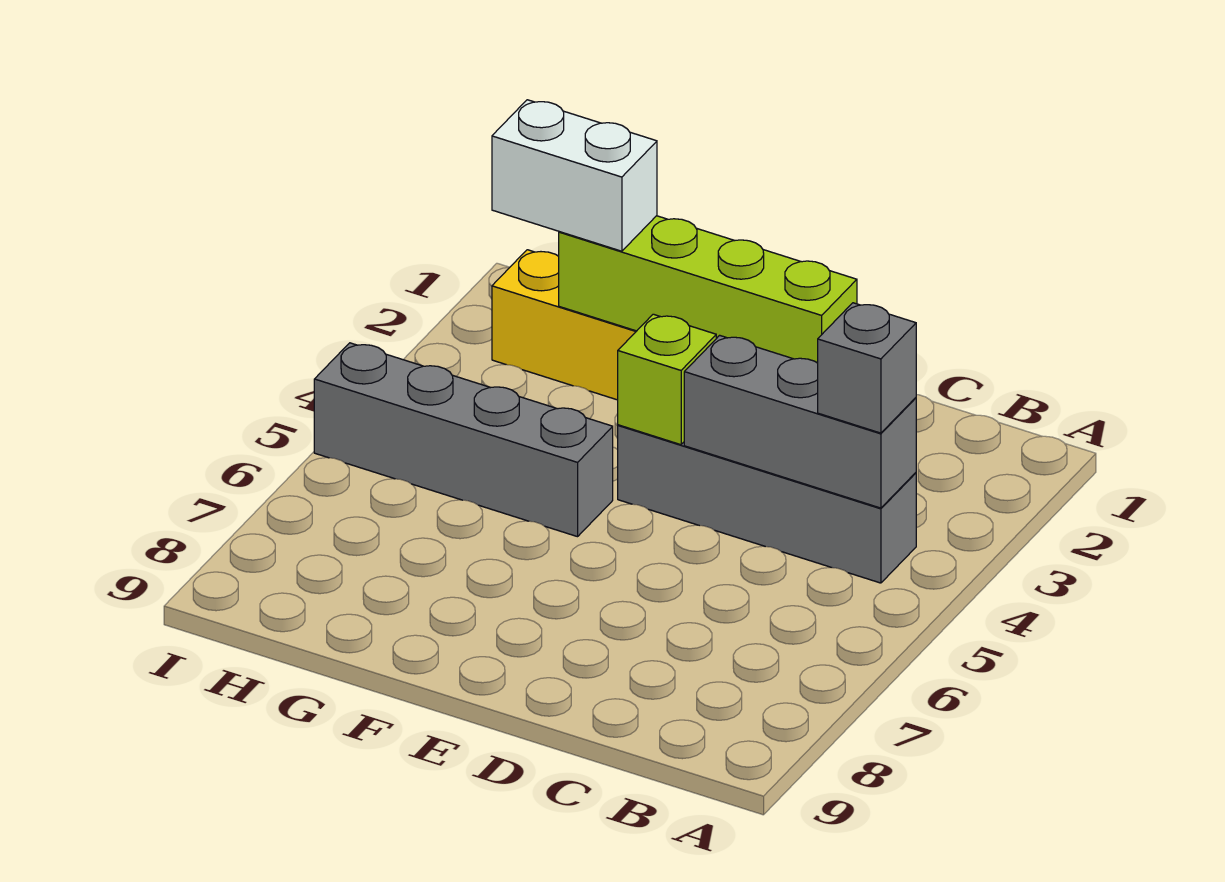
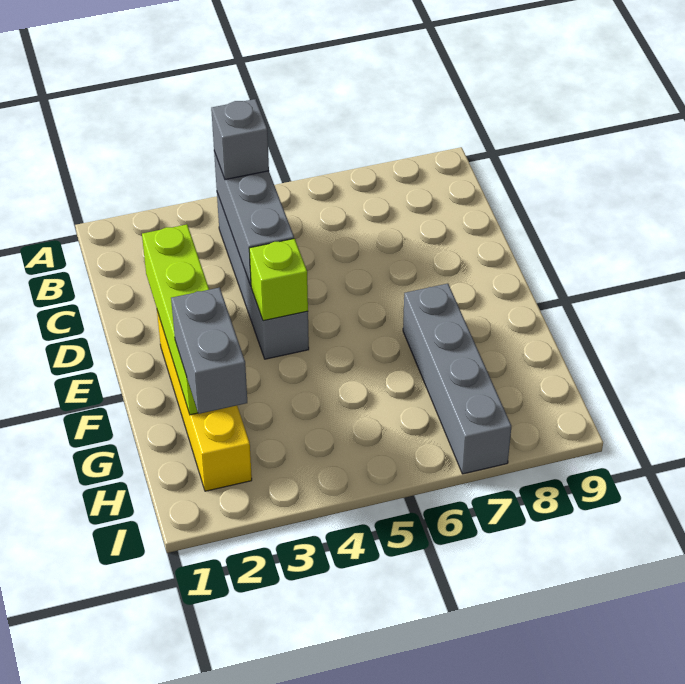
grey 1x4 brick [314,343,613,537] -> grey 1x4 brick moved to [403,284,511,474]
white 1x2 brick [492,100,657,251] -> grey 1x2 brick [171,287,247,414]

